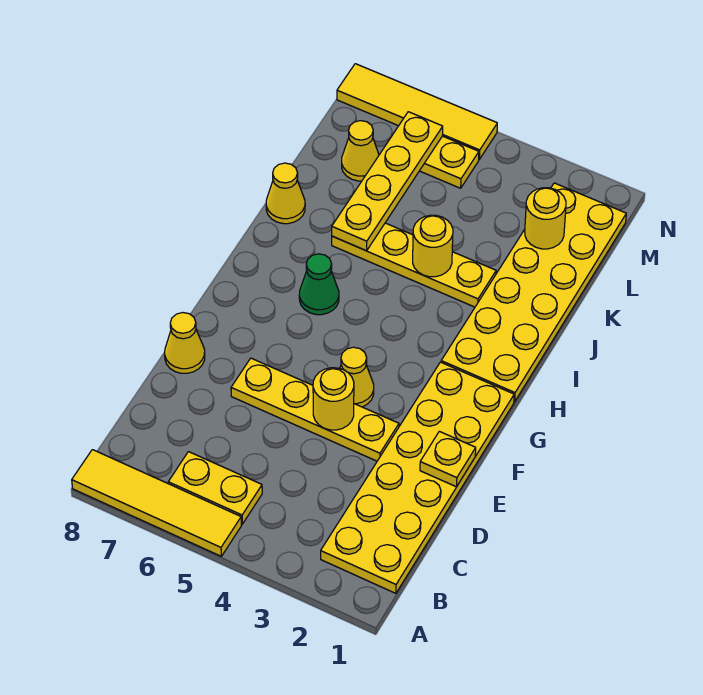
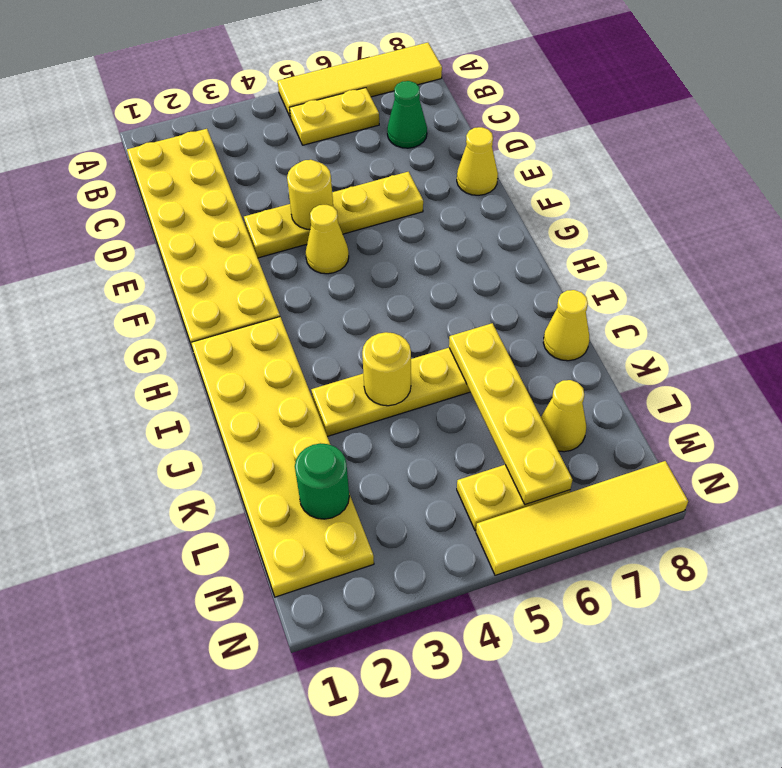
yellow 1x1 plate [420,431,476,487] -> none
green 1x1 cone [299,254,339,315] -> green 1x1 cone moved to [387,81,427,148]
yellow 1x1 round brick [525,188,566,249] -> green 1x1 round brick [295,443,349,519]

